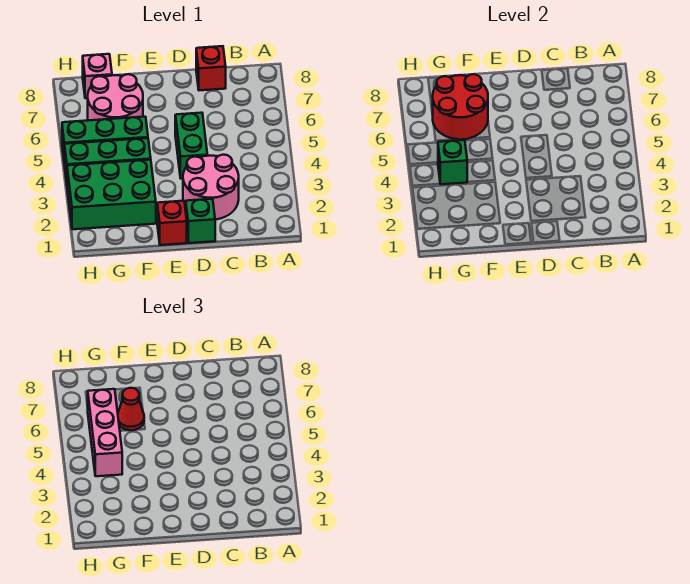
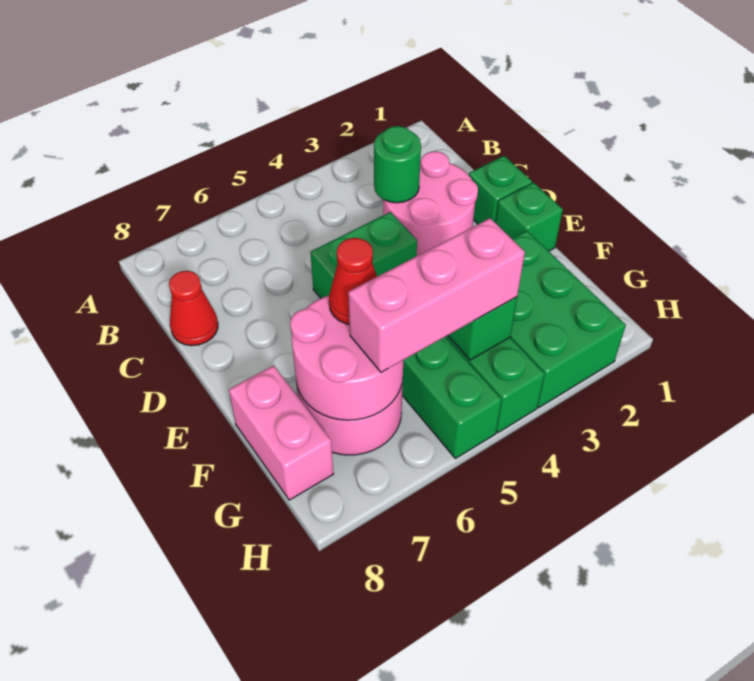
none -> green 1x1 round brick [374,126,421,203]
red 1x1 brick [196,46,226,90] -> red 1x1 cone [169,271,218,346]
red 1x1 brick [157,201,187,245] -> green 1x1 brick [495,183,563,251]
red 2x2 round brick [432,74,488,140] -> pink 2x2 round brick [290,296,403,420]
pink 1x1 brick [83,54,112,98] -> pink 1x2 brick [229,366,333,500]

